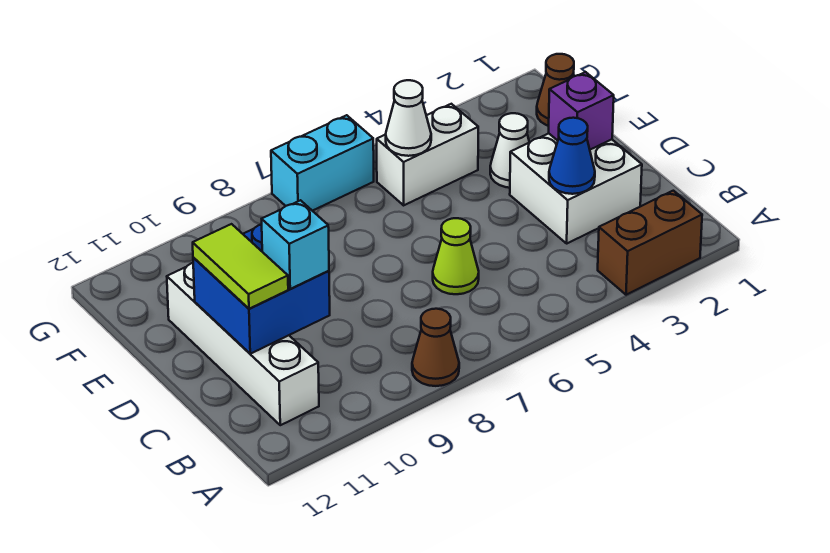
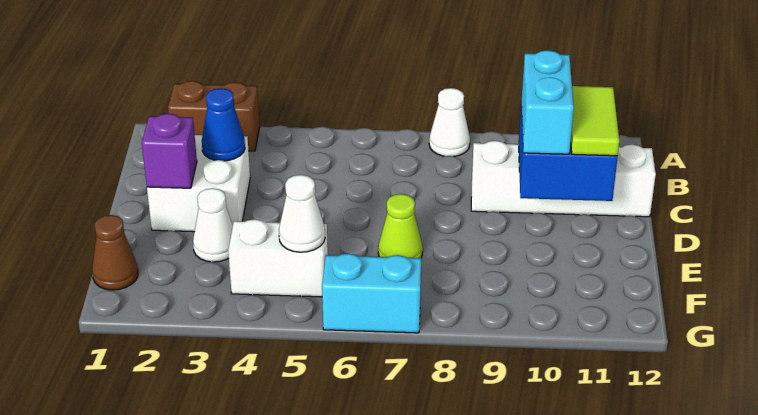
brown 1x1 cone [412,309,459,386] -> white 1x1 cone [429,88,470,156]
white 1x4 brick [167,263,319,425] -> white 1x4 brick turned to [471,141,656,217]
lime 1x1 cone [433,218,479,294] -> lime 1x1 cone moved to [378,194,423,258]
cyan 1x1 brick [262,200,329,289] -> cyan 1x2 brick [522,50,574,154]

